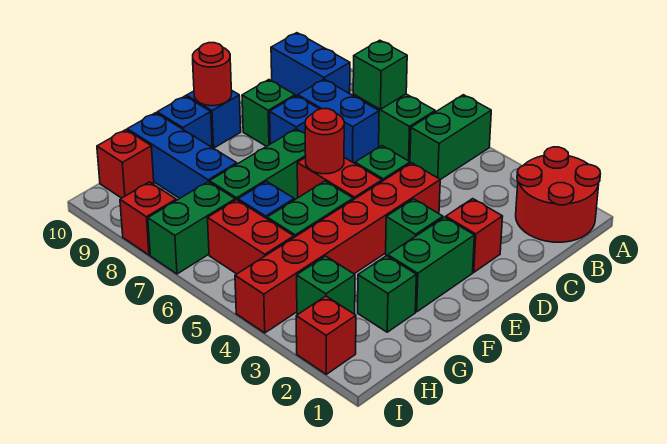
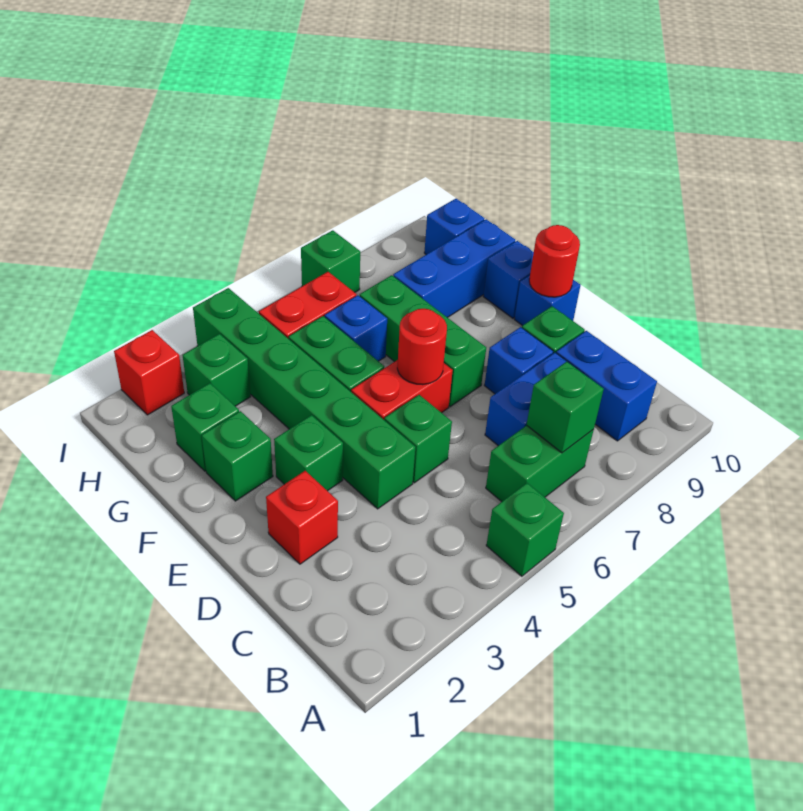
red 2x2 round brick [516,147,600,242] -> none
green 1x2 brick [410,95,491,180] -> green 1x1 brick [486,483,564,576]
blue 1x2 brick [271,33,350,96] -> blue 1x2 brick turned to [556,331,657,441]
red 1x6 brick [235,163,440,333] -> green 1x6 brick [193,288,415,509]
green 1x2 brick [388,217,474,312] -> green 1x1 brick [202,411,273,501]
green 1x2 brick [148,182,235,274] -> green 1x1 brick [301,230,360,292]
red 1x1 brick [97,130,154,198] -> blue 1x1 brick [424,199,485,254]
red 1x1 brick [120,182,176,255] -> none

